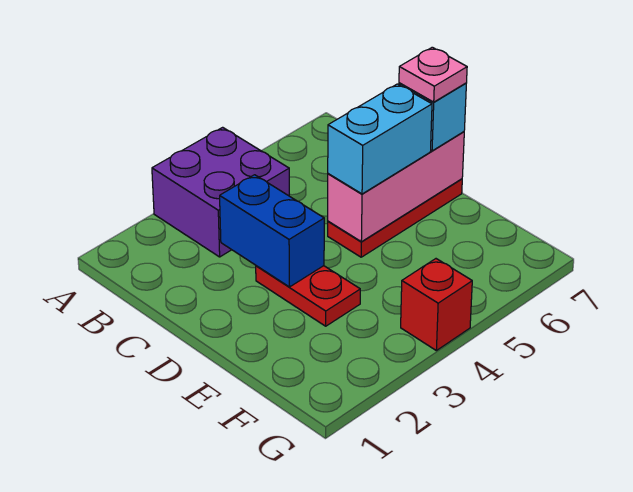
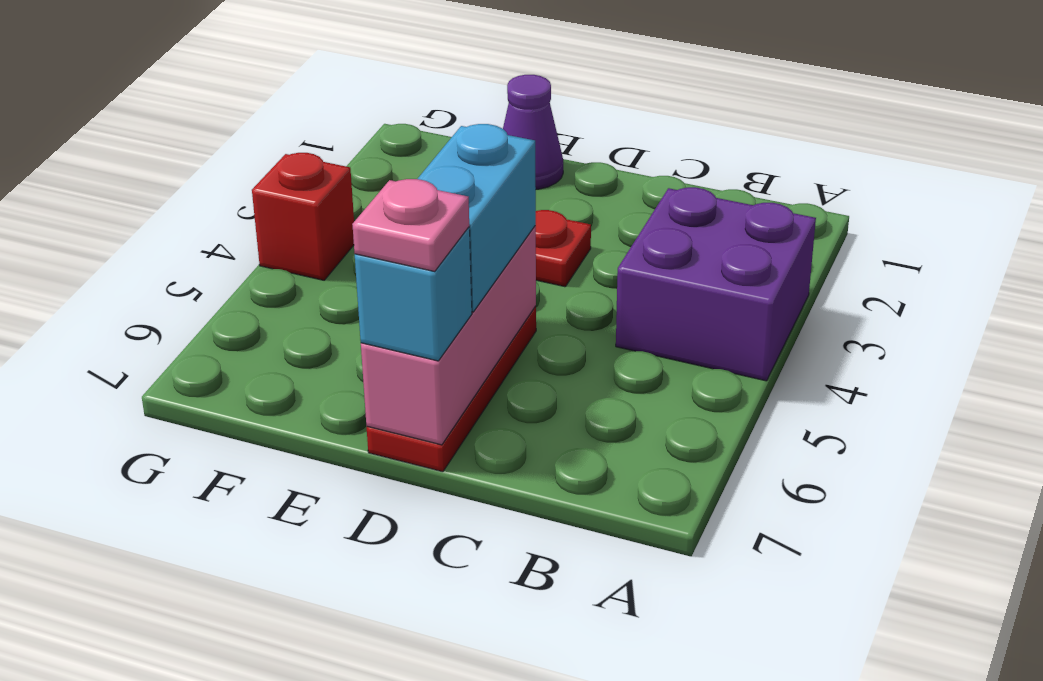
blue 1x2 brick [220,175,324,287] -> none
none -> purple 1x1 cone [503,75,563,189]

